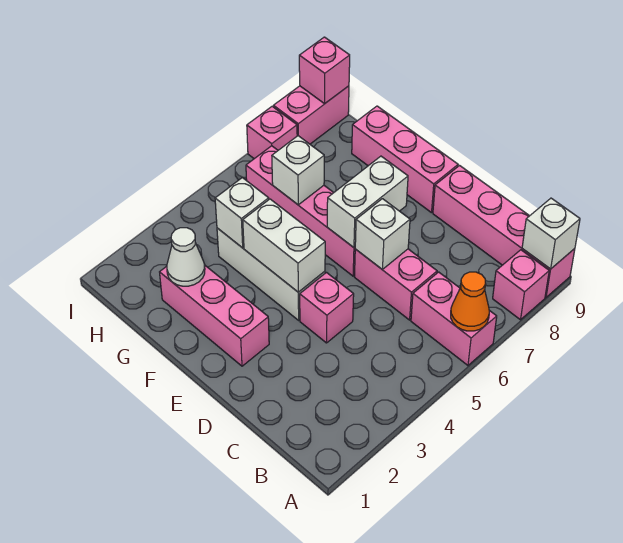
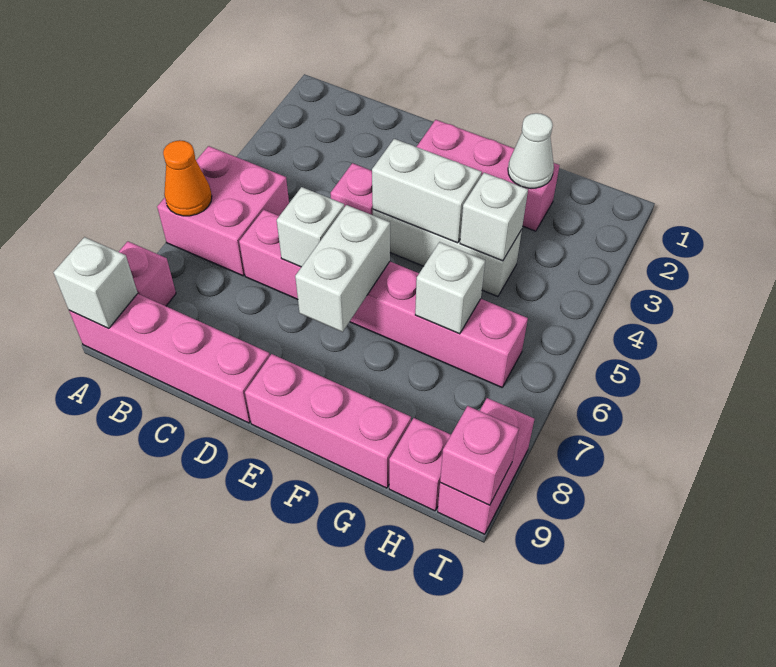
pink 1x2 brick [411,272,497,365] -> pink 2x2 brick [157,146,289,276]
pink 1x1 brick [247,106,297,159] -> pink 1x1 brick moved to [389,418,451,511]

